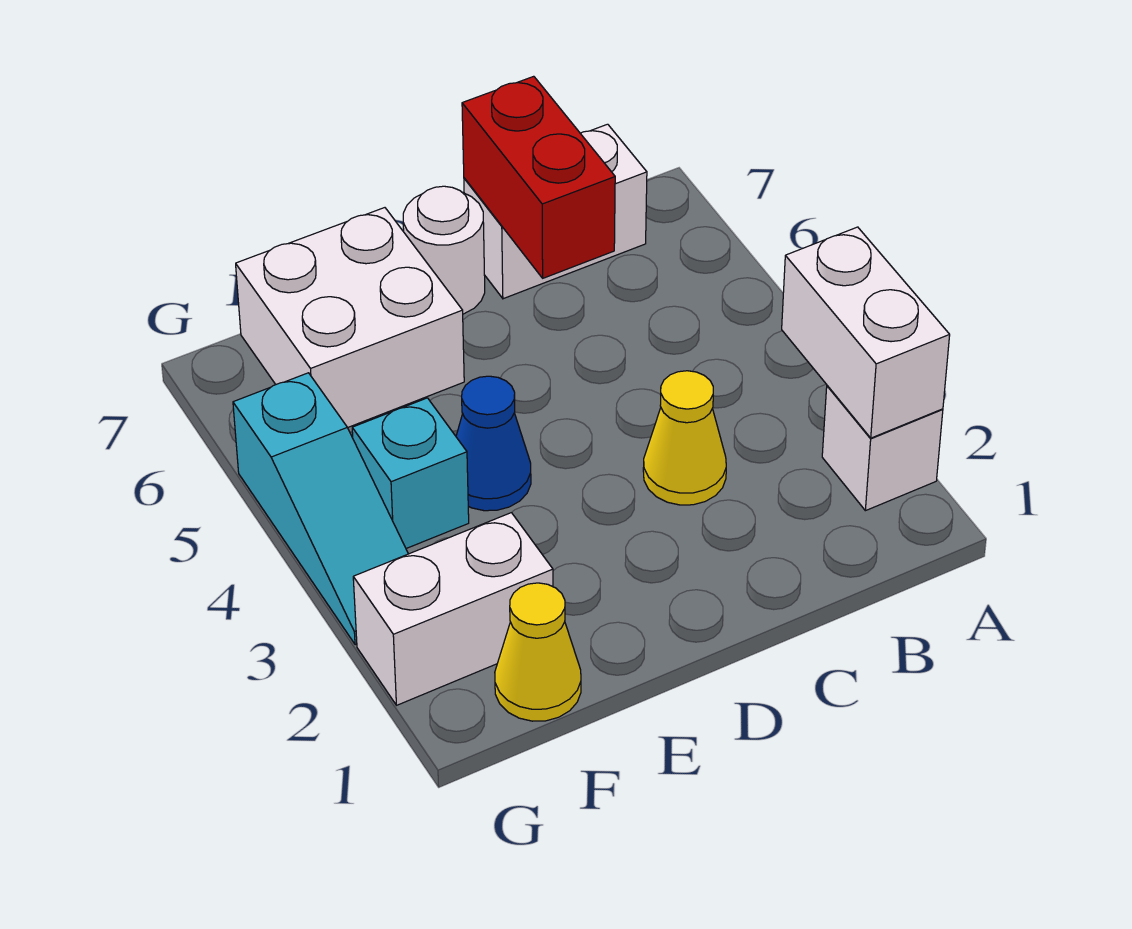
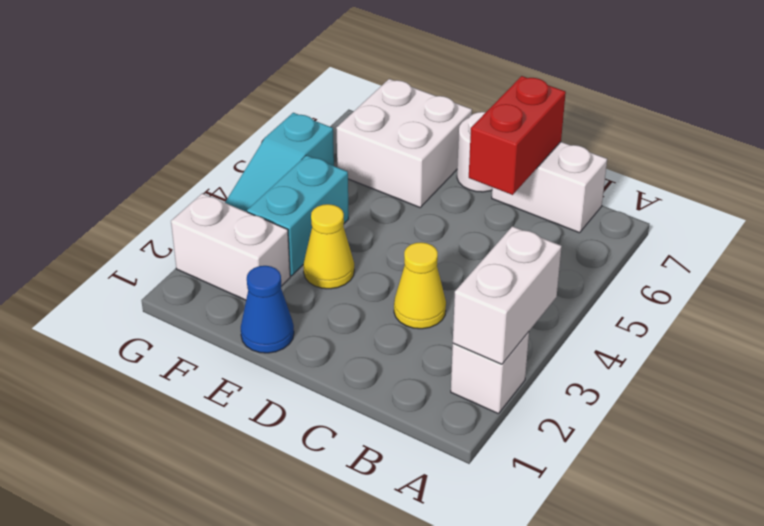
blue 1x1 cone [456,376,531,511] -> blue 1x1 cone moved to [241,266,294,353]
yellow 1x1 cone [495,583,581,721] -> yellow 1x1 cone moved to [303,204,354,289]
cyan 1x1 brick [352,398,469,548] -> cyan 1x2 brick [247,155,349,276]

